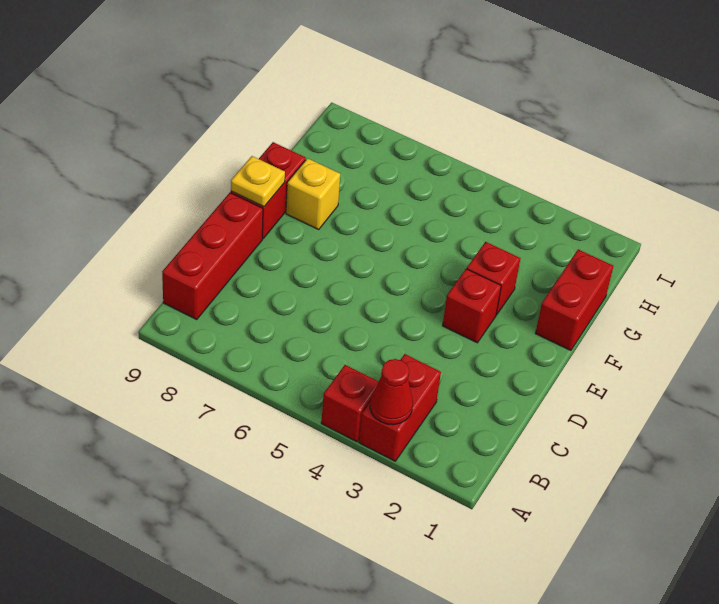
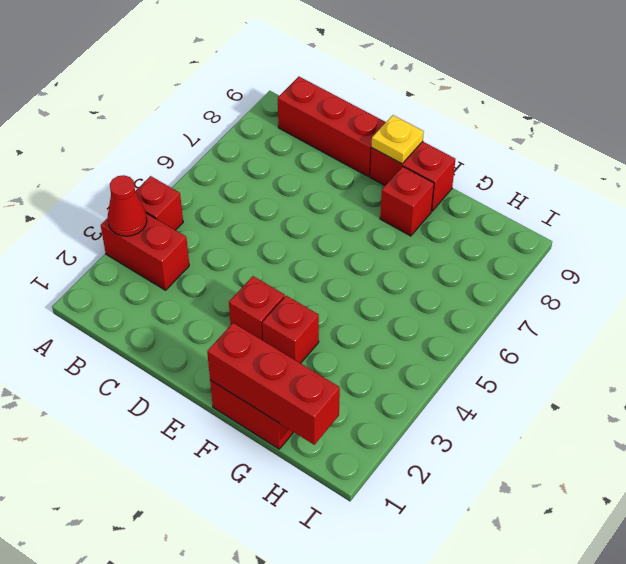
none -> red 1x3 brick [207,323,340,445]
yellow 1x1 brick [286,158,340,229] -> red 1x1 brick [380,167,434,236]

